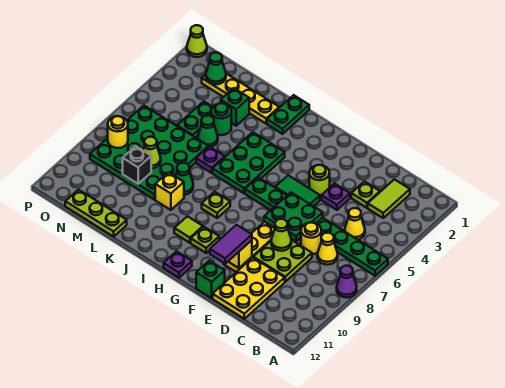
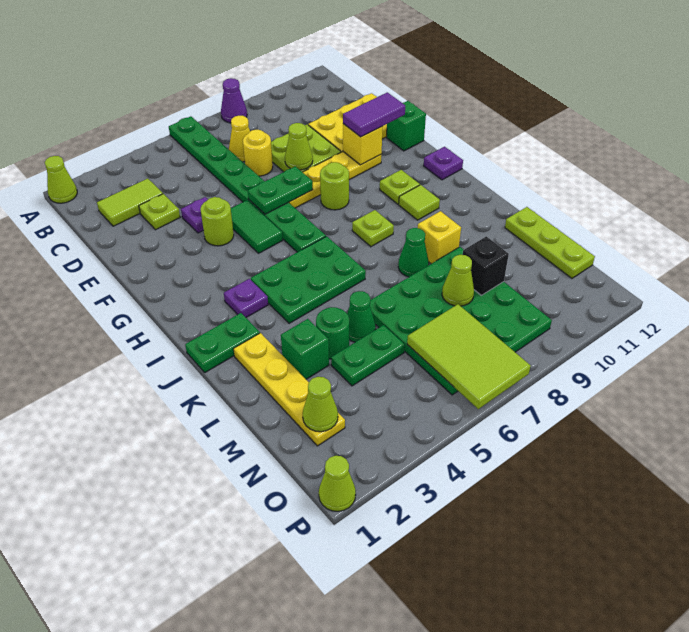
none -> lime 1x1 cone [45,156,77,203]
yellow 1x1 cone [345,208,365,240] -> none
green 2x2 plate [264,192,323,241] -> green 1x2 plate [248,166,313,214]
none -> lime 1x1 round brick [320,162,349,210]
purple 1x1 plate [196,147,225,173] -> purple 1x1 plate moved to [224,279,268,317]
green 1x1 cone [206,53,226,84] -> lime 1x1 cone [303,377,338,432]
none -> lime 2x3 tile [407,304,531,409]
yellow 1x1 round brick [108,116,128,148] -> none

